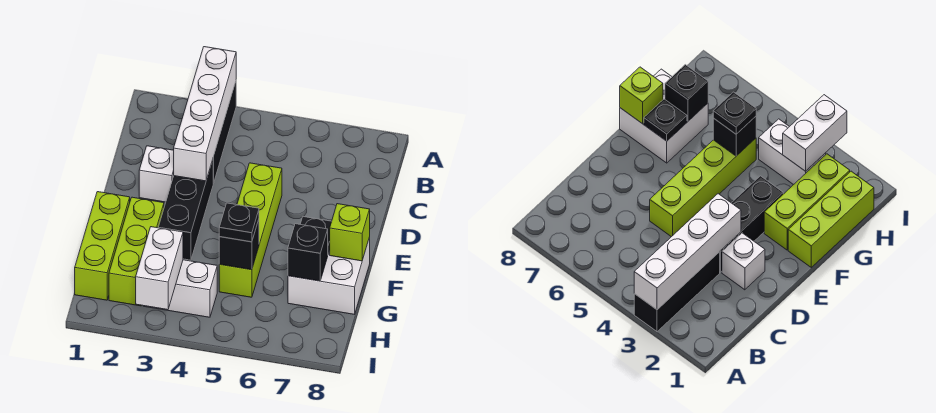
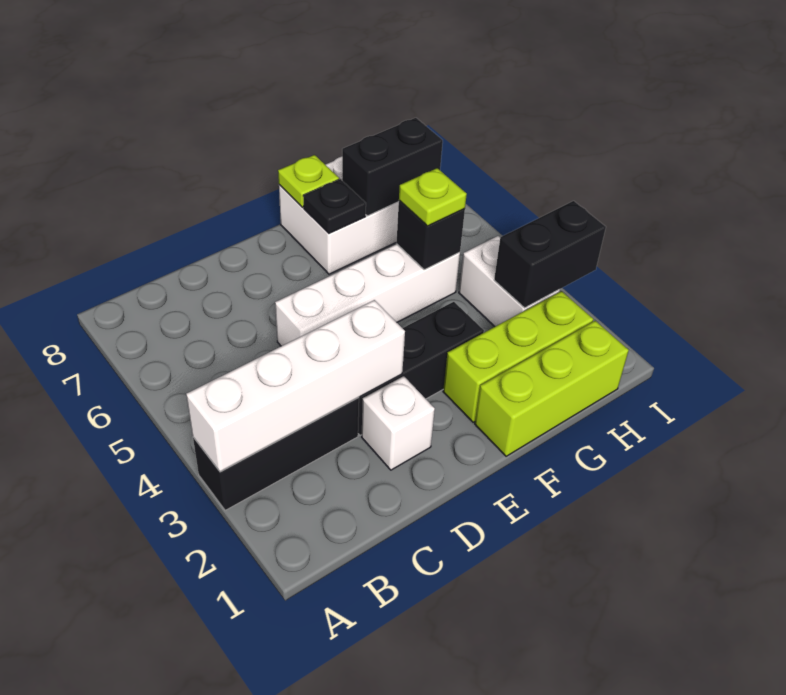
lime 1x4 brick [219,163,282,297] -> white 1x4 brick [275,244,460,346]
lime 1x1 brick [330,204,370,261] -> lime 1x1 plate [278,155,339,208]
black 1x1 plate [219,203,259,242] -> lime 1x1 plate [399,168,467,226]
black 1x1 brick [288,224,328,281] -> black 1x2 brick [342,118,443,216]
white 1x2 brick [136,227,183,310] -> black 1x2 brick [494,201,606,308]

